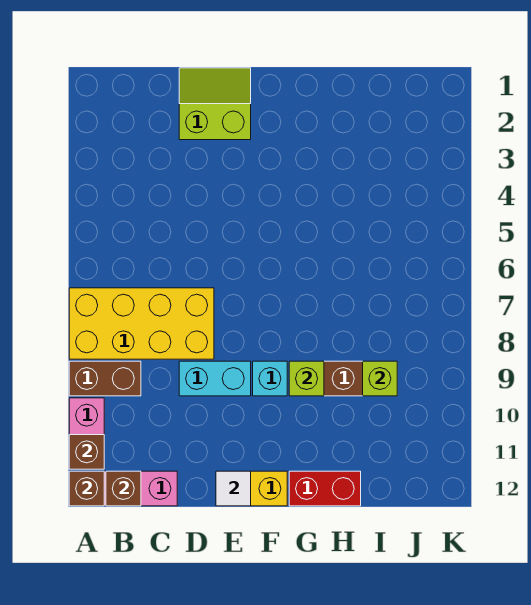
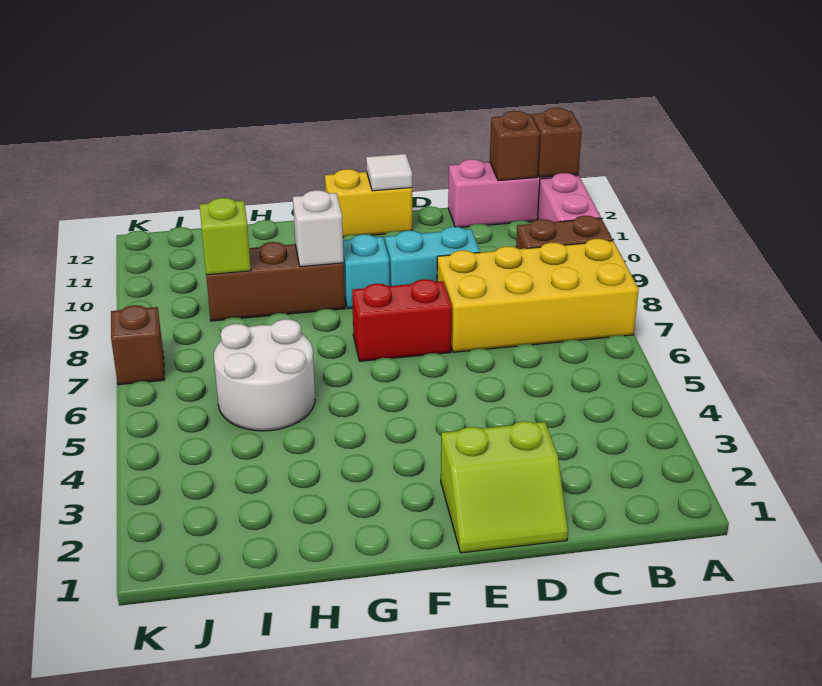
brown 1x1 brick [69,435,104,469] -> brown 1x1 brick moved to [111,305,165,385]
lime 1x1 brick [289,361,324,396] -> white 1x1 brick [293,190,344,267]
red 1x2 brick [289,471,361,506] -> red 1x2 brick moved to [352,279,452,361]
none -> white 2x2 round brick [214,319,315,431]

